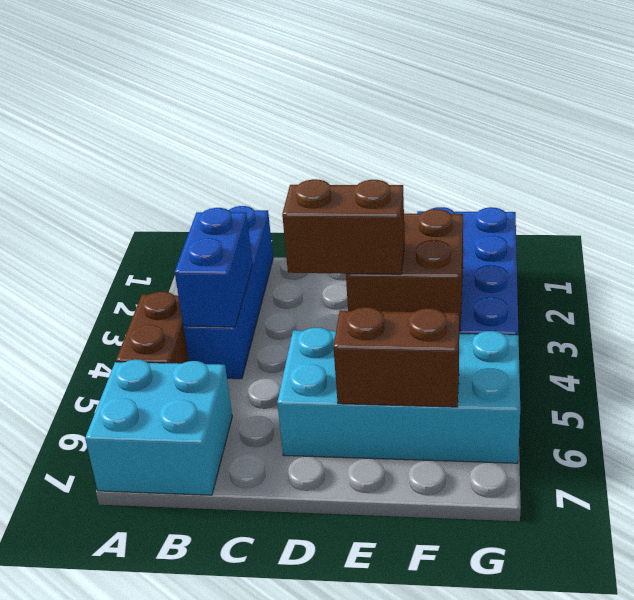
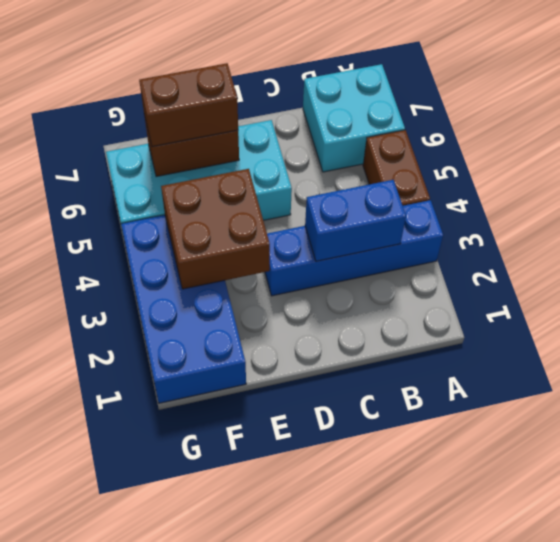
blue 1x4 brick [184,206,273,379] -> blue 1x4 brick turned to [265,200,443,296]
blue 1x2 brick [175,208,253,327] -> blue 1x2 brick turned to [305,180,406,261]
brown 1x2 brick [282,179,405,274] -> brown 1x2 brick moved to [139,63,238,147]

